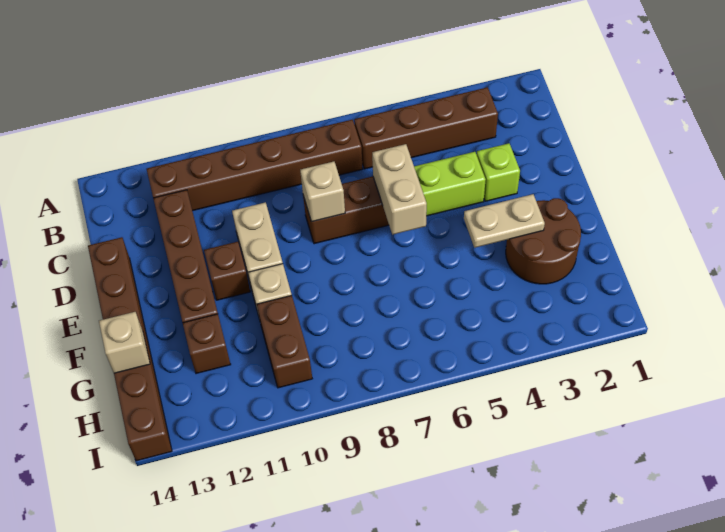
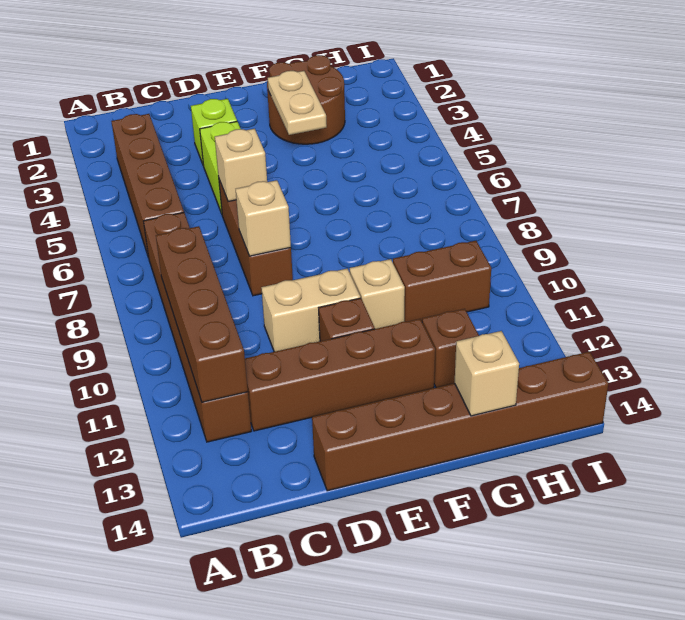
none -> brown 1x4 brick [156,226,248,402]
tan 1x2 brick [372,144,427,235] -> tan 1x1 brick [215,129,267,201]

